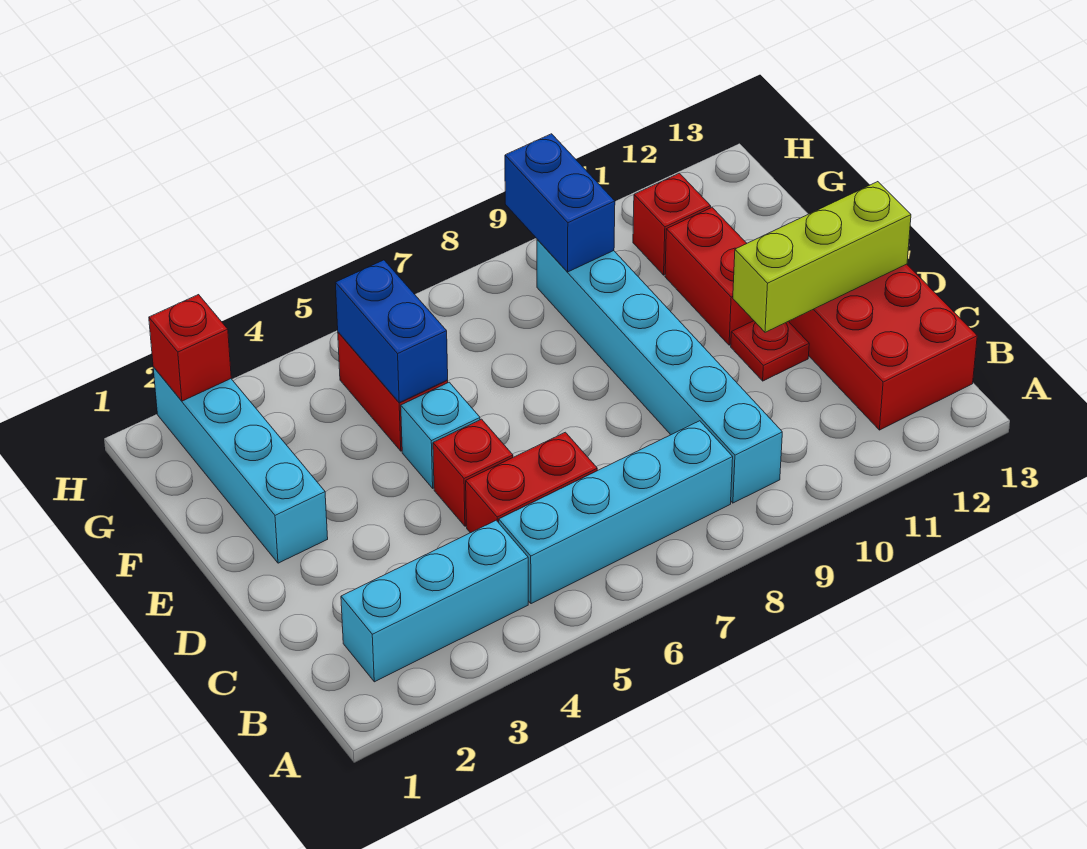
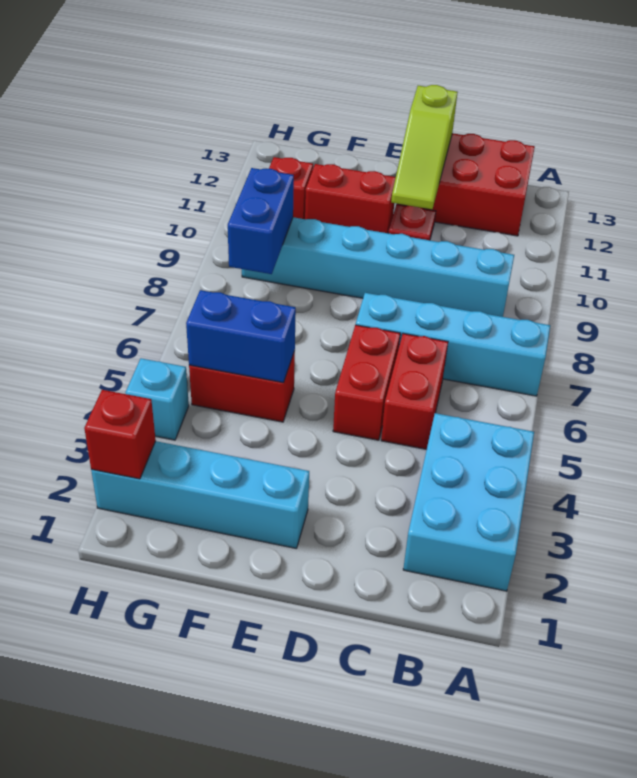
cyan 1x3 brick [341,520,528,682] -> cyan 2x3 brick [403,413,534,591]
cyan 1x4 brick [499,421,733,604] -> cyan 1x4 brick turned to [356,293,550,396]
red 1x1 brick [433,419,513,526] -> red 1x2 brick [333,325,400,440]
lime 1x3 brick [733,182,911,332] -> lime 1x3 slope [391,85,457,209]
cyan 1x1 brick [401,382,480,488] -> cyan 1x1 brick moved to [125,358,189,440]
blue 1x2 brick [505,134,615,272] -> blue 1x2 brick turned to [228,168,294,274]

